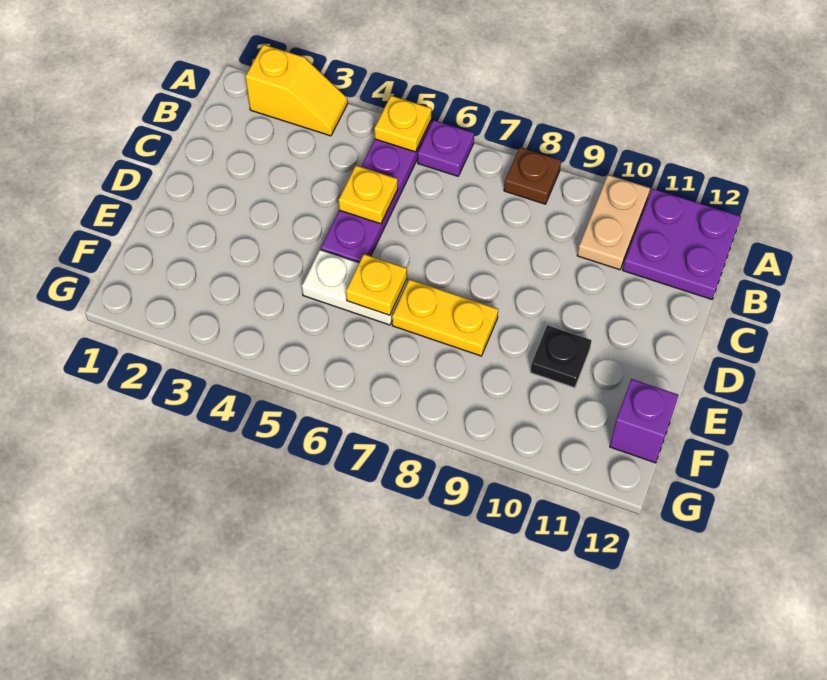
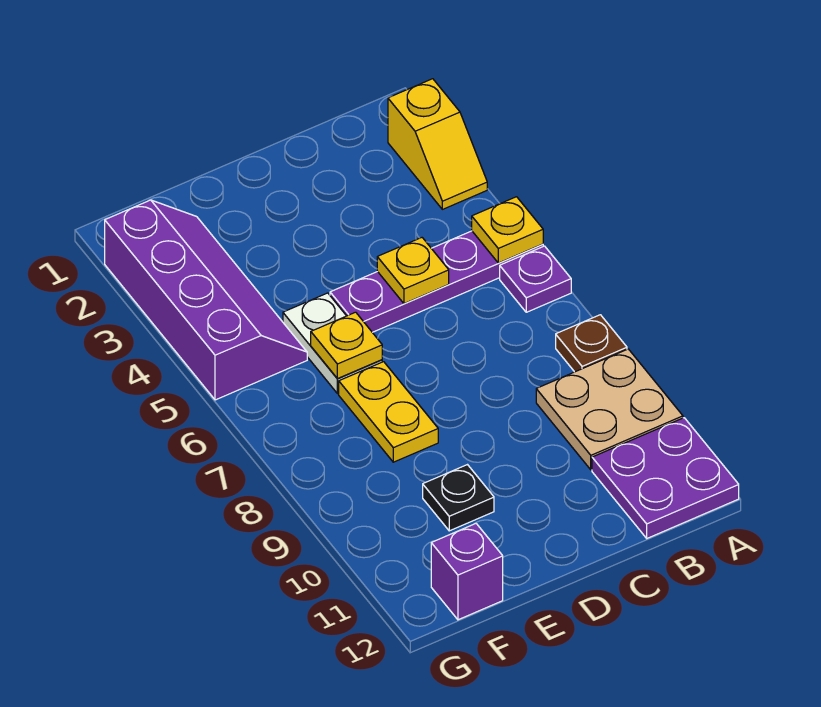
tan 1x2 plate [577,175,650,270] -> tan 2x2 plate [536,349,683,470]
none -> purple 2x4 slope [105,200,307,400]

